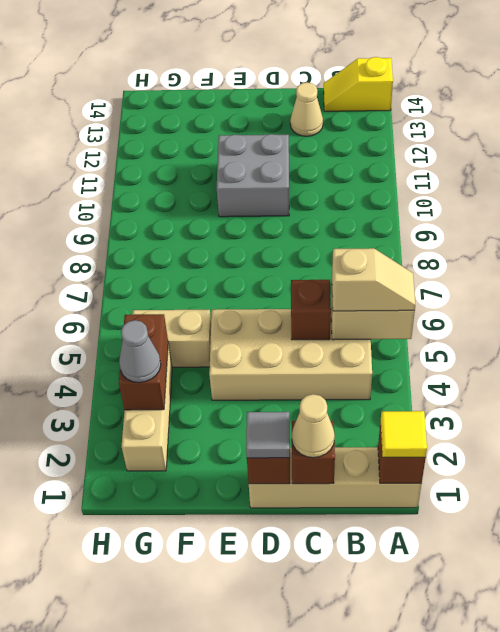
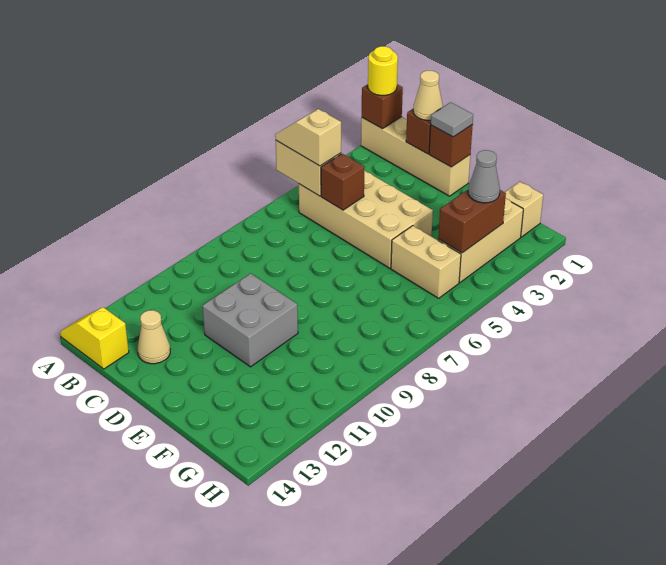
yellow 1x1 tile [381,411,427,457] -> yellow 1x1 round brick [368,46,398,95]
yellow 1x2 slope [324,57,393,111] -> yellow 1x2 slope turned to [60,307,129,369]
none -> tan 1x1 brick [505,182,543,237]

